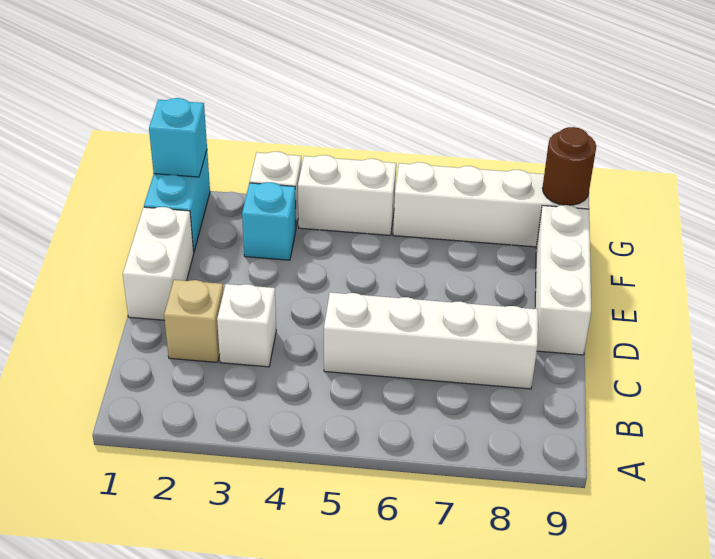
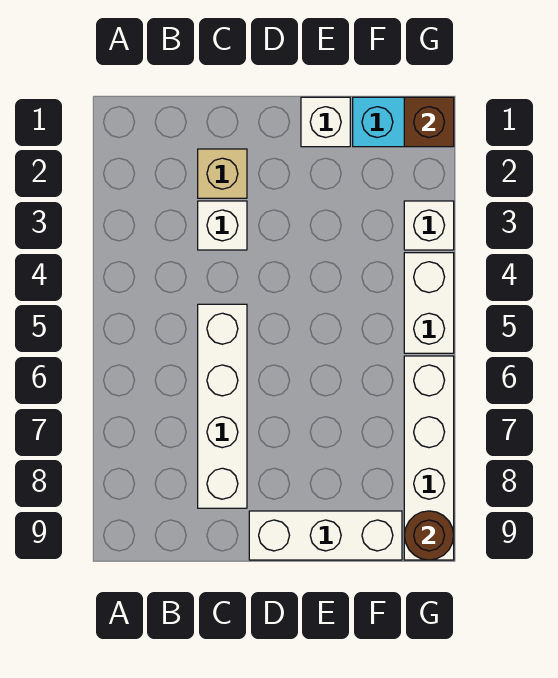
white 1x2 brick [123,207,194,320] -> white 1x1 brick [301,97,350,147]
cyan 1x1 brick [242,182,296,260] -> none
cyan 1x1 brick [149,98,207,177] -> brown 1x1 brick [404,97,454,147]

